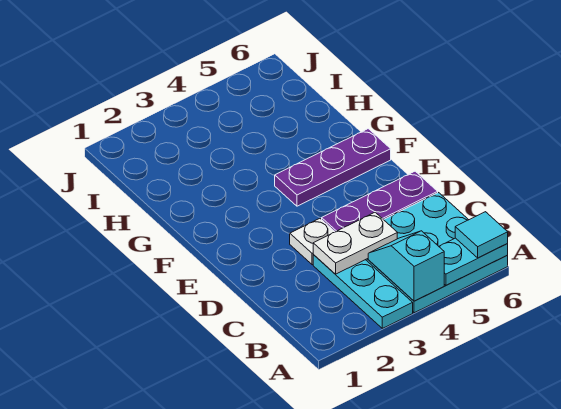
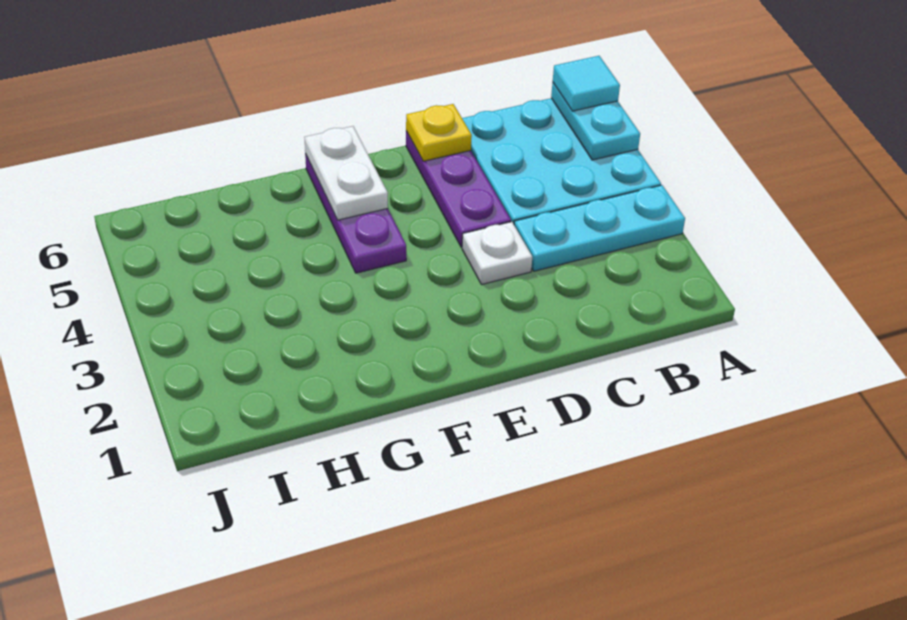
cyan 1x2 slope [368,231,444,301] -> none
white 1x2 plate [313,212,397,274] -> white 1x2 plate moved to [304,126,388,220]
none -> yellow 1x1 plate [406,104,472,161]

